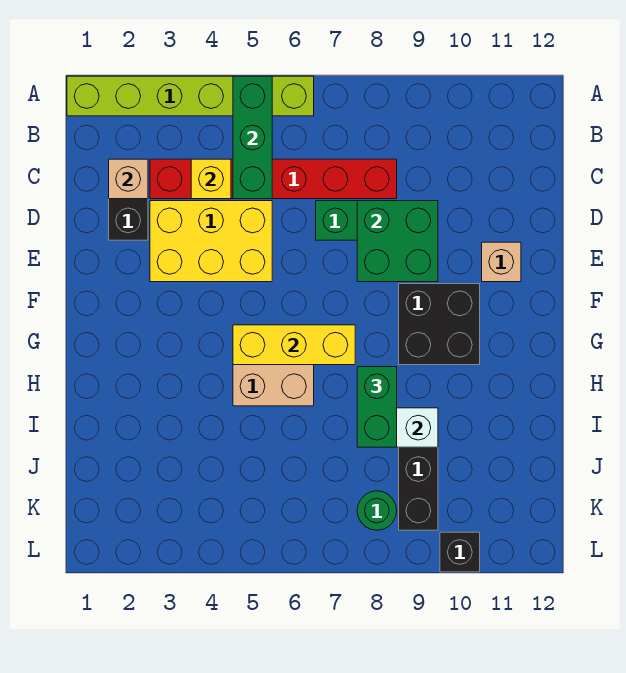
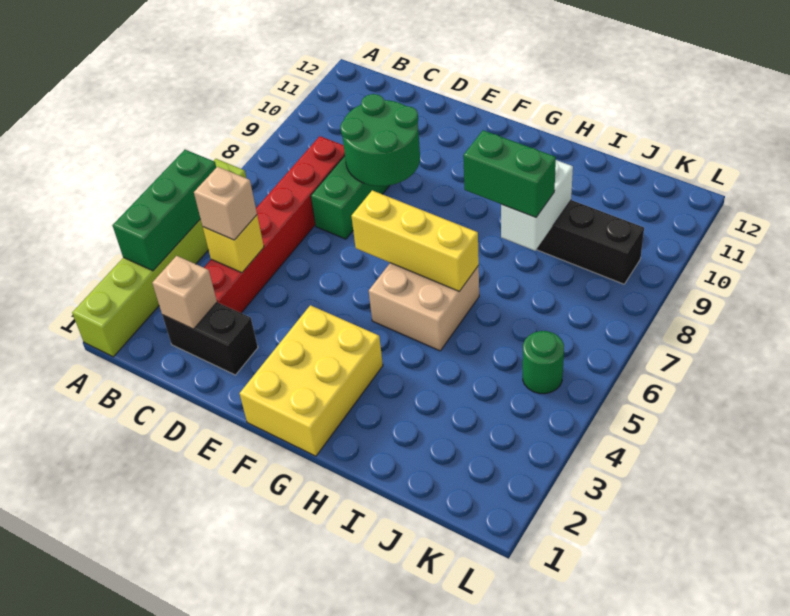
green 1x3 brick [233,76,272,199] -> green 1x3 brick turned to [113,150,216,271]
yellow 2x3 brick [150,201,272,282] -> yellow 2x3 brick moved to [240,305,383,456]
green 2x2 brick [357,201,438,282] -> green 2x2 round brick [340,94,420,186]
tan 1x1 brick [482,242,521,282] -> tan 1x1 brick moved to [194,167,257,240]
black 2x2 brick [399,284,480,365] -> none
yellow 1x3 brick [233,325,355,365] -> yellow 1x3 brick turned to [351,190,479,291]
green 1x1 round brick [357,491,397,530] -> green 1x1 round brick moved to [523,331,564,394]
black 1x1 brick [440,532,480,572] -> none

